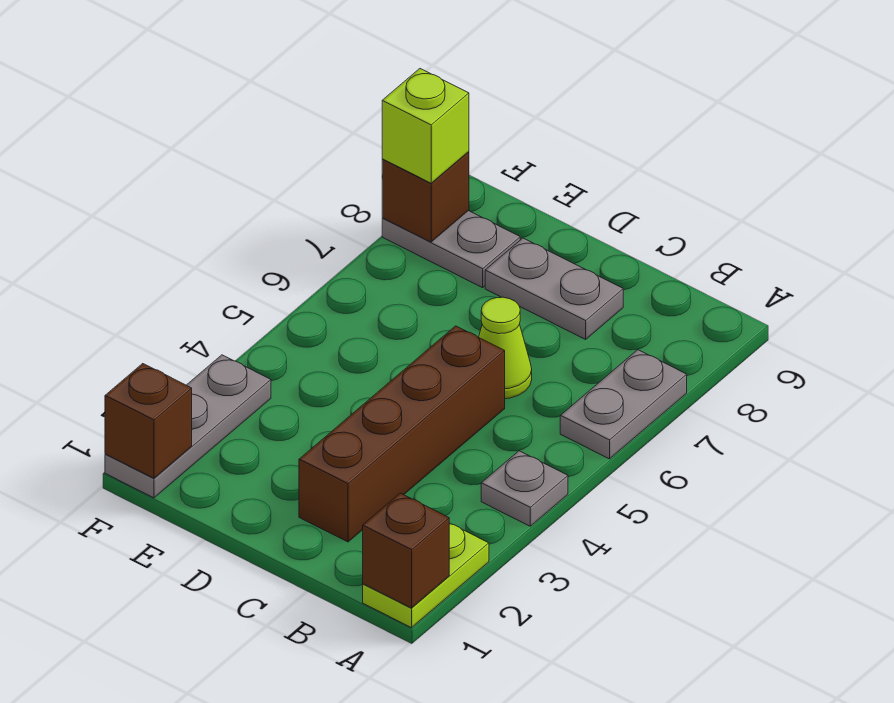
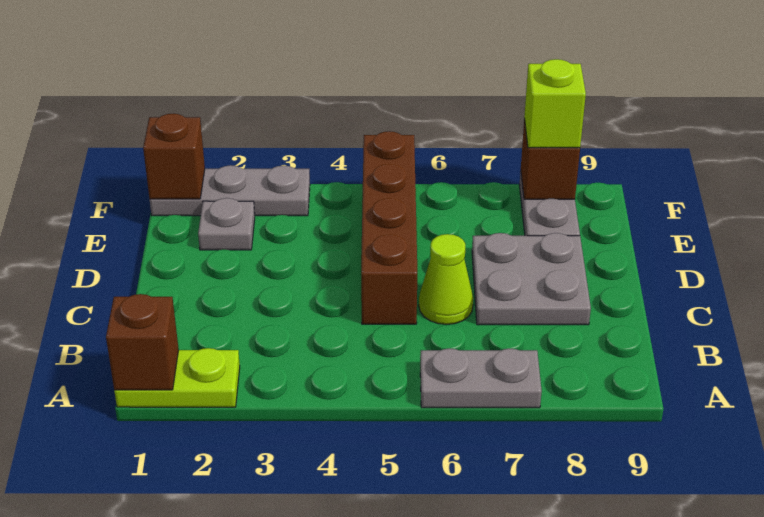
grey 1x1 plate [481,451,568,526] -> grey 1x1 plate moved to [198,198,255,250]
brown 1x4 brick [299,326,505,542] -> brown 1x4 brick turned to [361,131,417,324]
grey 1x2 plate [485,238,623,339] -> grey 2x2 plate [472,233,591,325]

